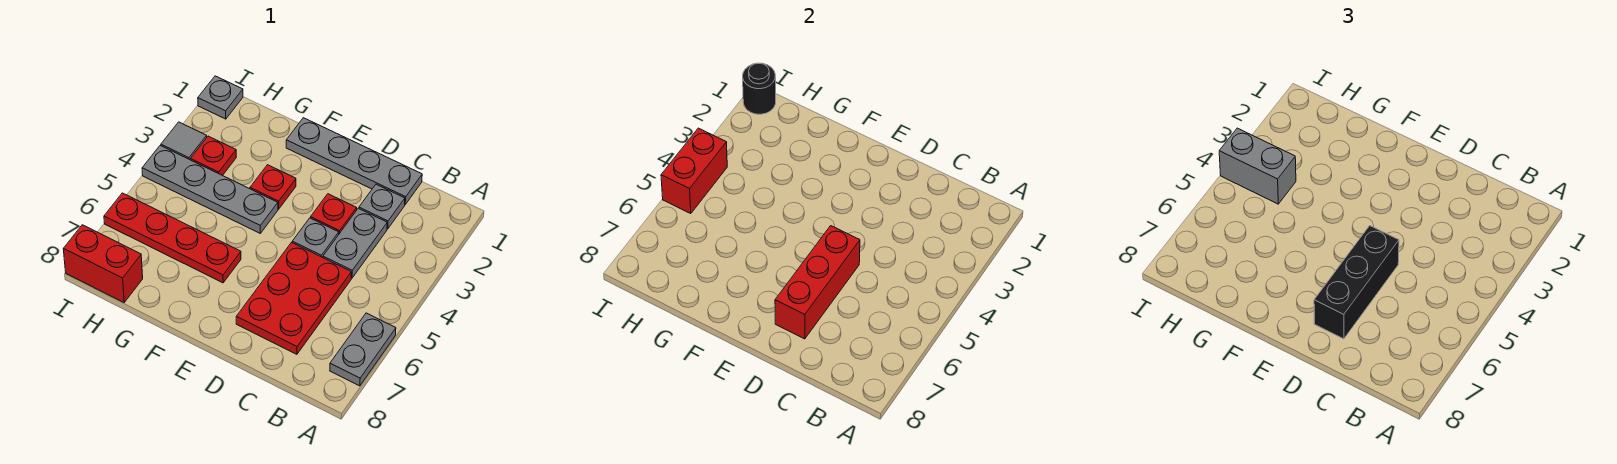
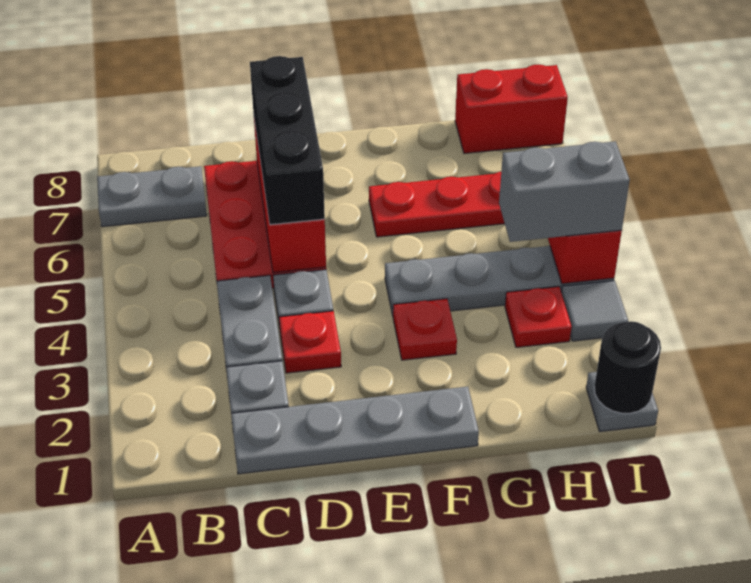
grey 1x2 plate [330,313,396,386] -> grey 1x2 plate turned to [97,166,207,227]

